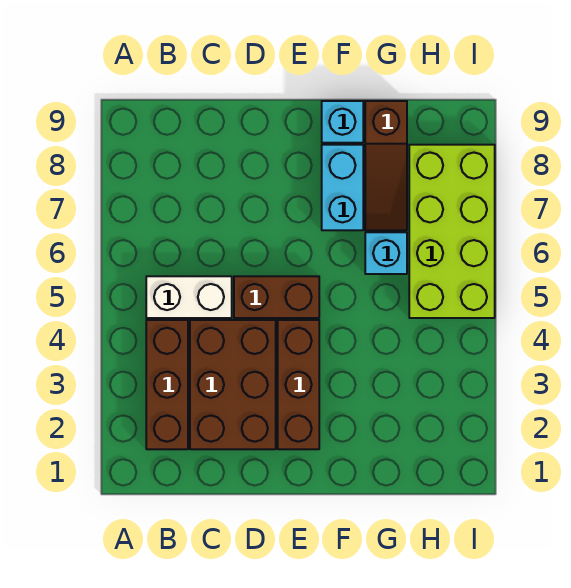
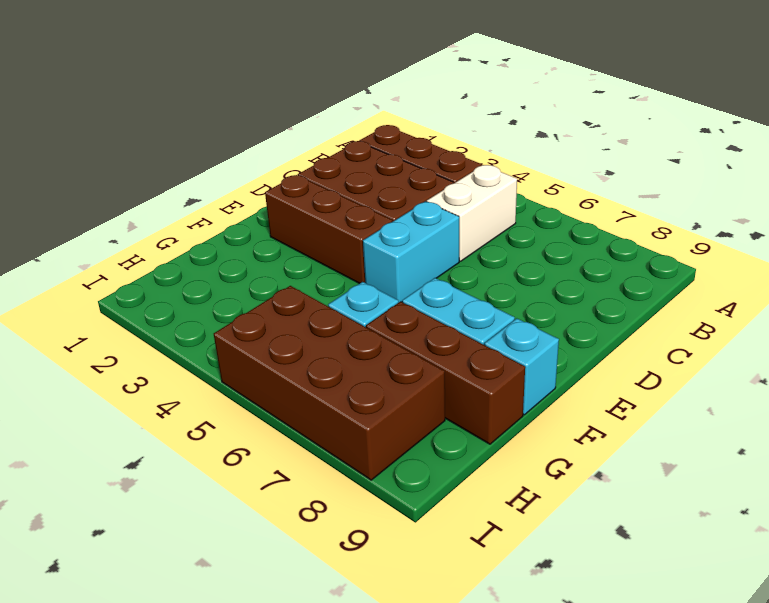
brown 1x2 brick [234,276,319,318] -> cyan 1x2 brick [363,201,459,302]
brown 1x3 slope [365,101,407,230] -> brown 1x3 brick [366,302,525,444]
lime 2x4 brick [409,145,495,318] -> brown 2x4 brick [214,286,445,480]

